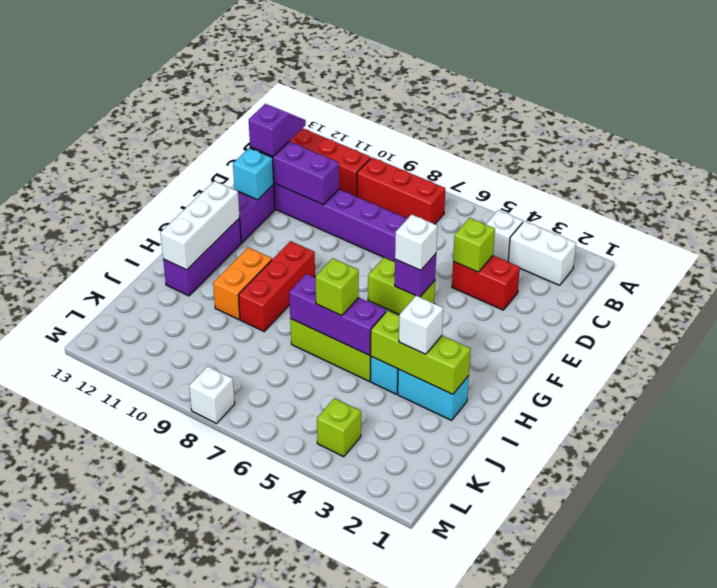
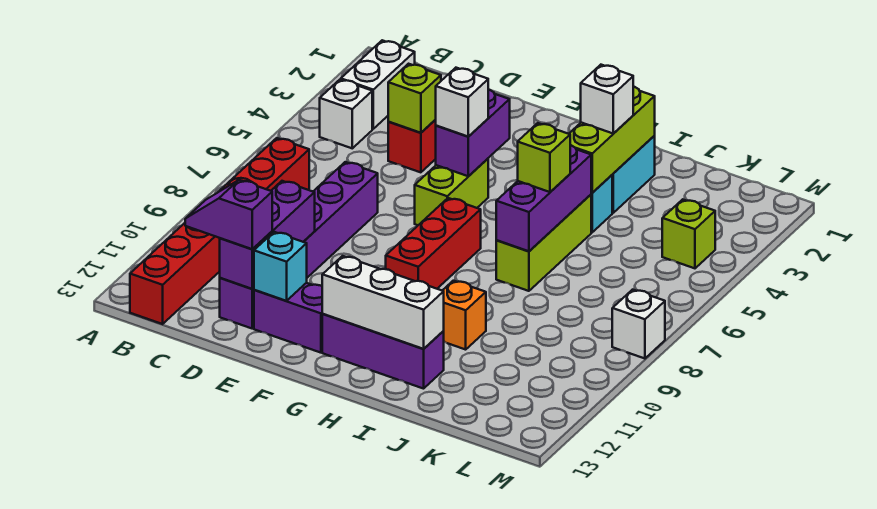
purple 1x1 brick [395,254,436,297] -> purple 1x2 brick [436,90,510,176]
red 1x3 brick [239,241,315,331] -> red 1x3 brick turned to [386,198,481,289]
orange 1x2 brick [213,247,272,320] -> orange 1x1 brick [442,281,486,350]

